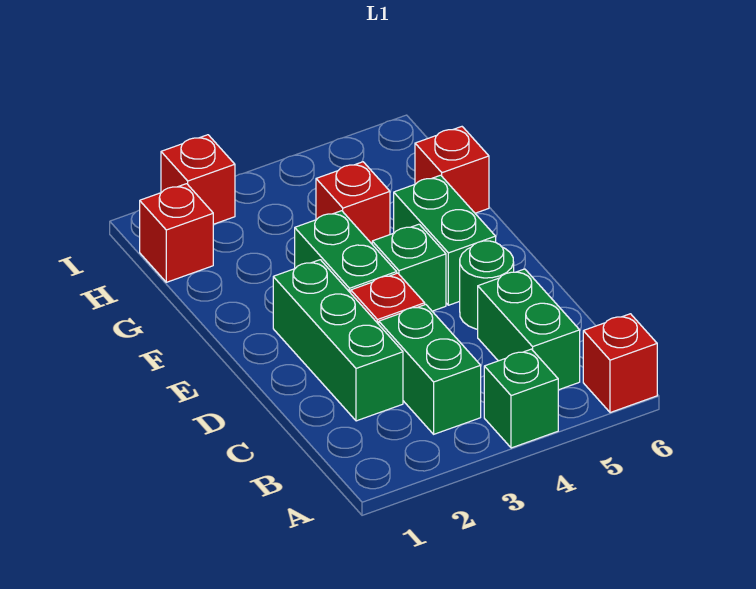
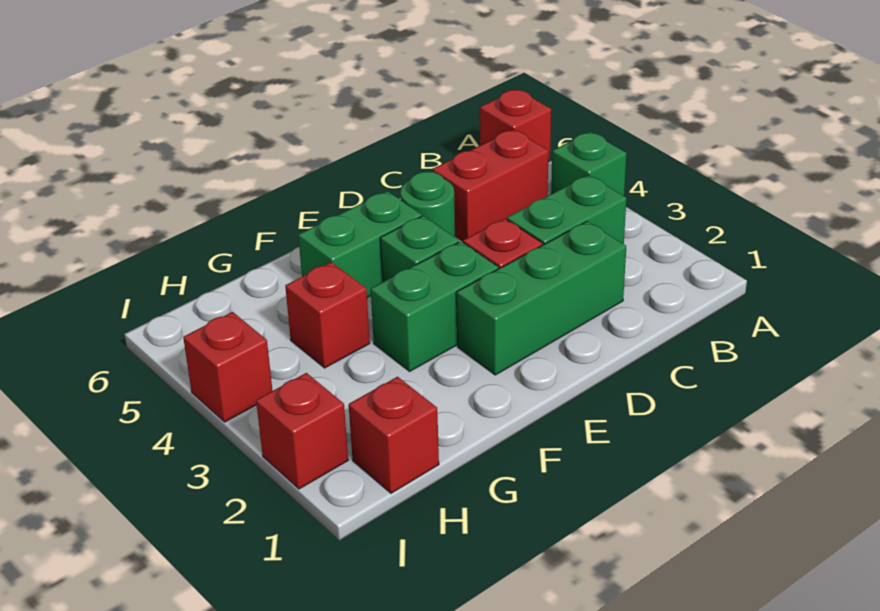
green 1x2 brick [478,269,580,390] -> red 1x2 brick [433,129,548,242]
red 1x1 brick [415,127,489,213] -> red 1x1 brick moved to [183,312,272,422]

